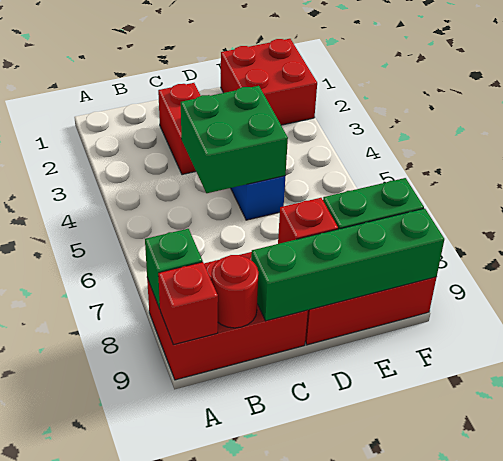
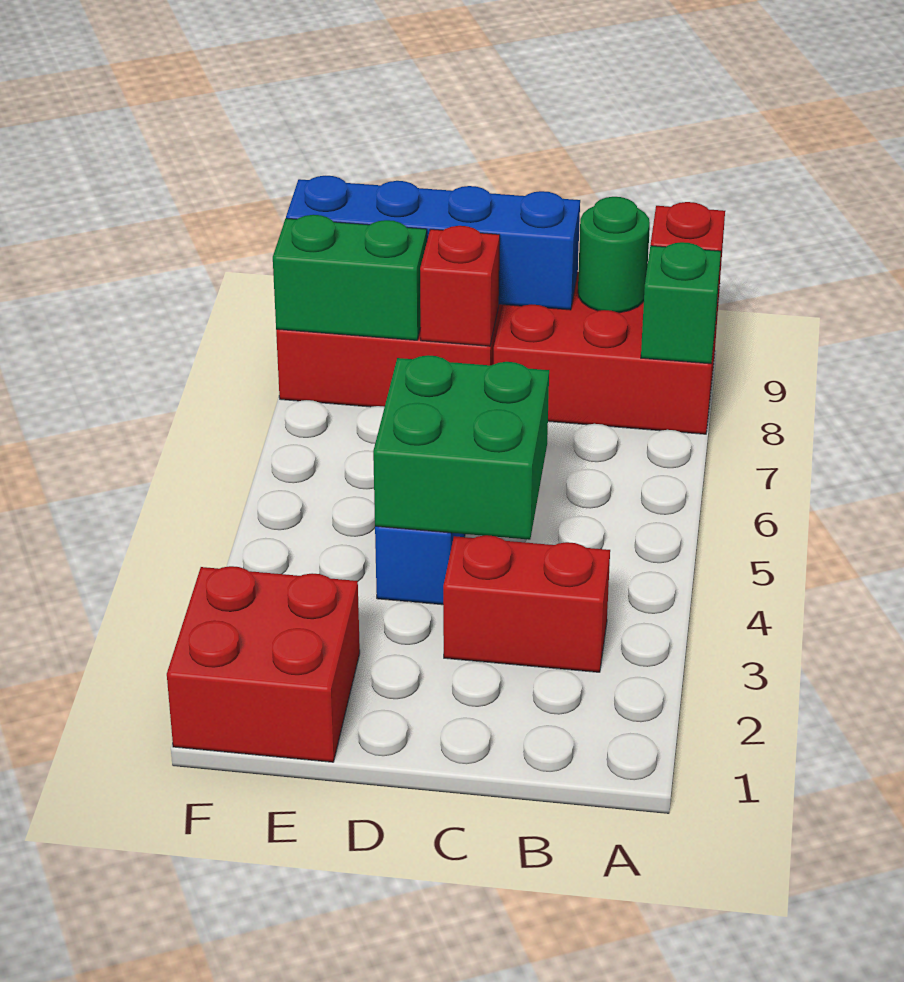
red 1x1 round brick [212,255,259,328] -> green 1x1 round brick [578,197,650,313]
red 1x2 brick [158,83,201,175] -> red 1x2 brick turned to [443,535,610,672]
green 1x4 brick [251,209,444,321] -> blue 1x4 brick [286,176,580,310]

